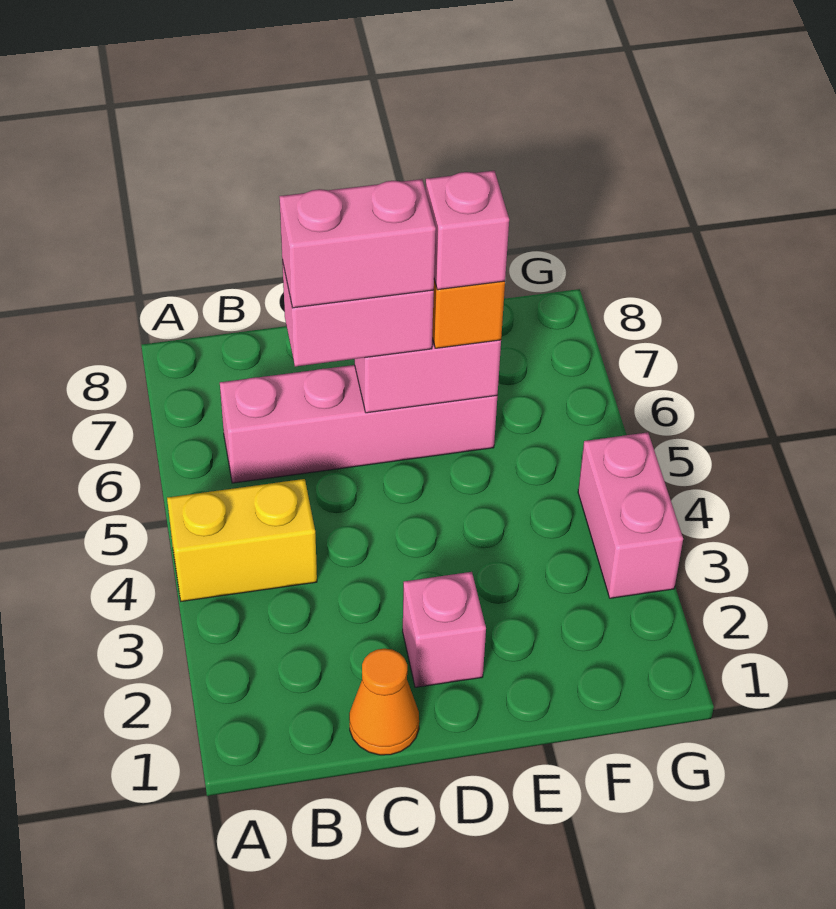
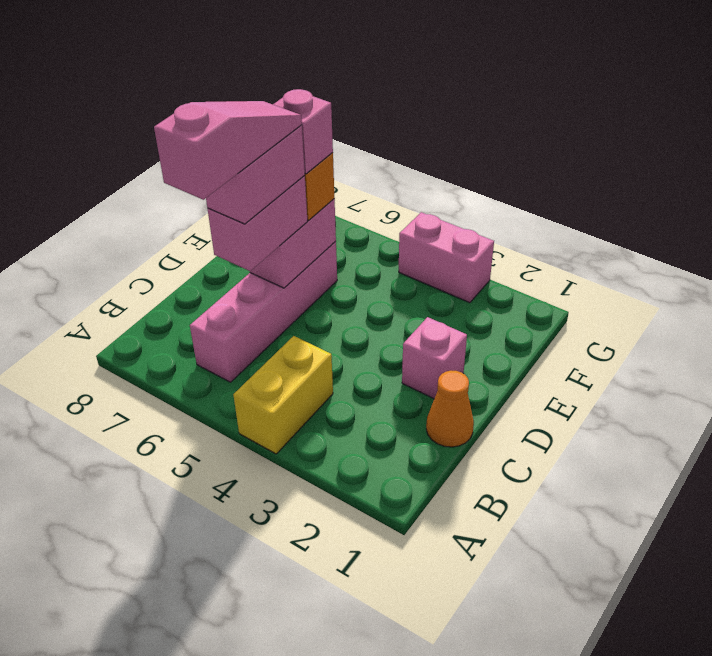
none -> pink 1x3 slope [154,101,302,200]

